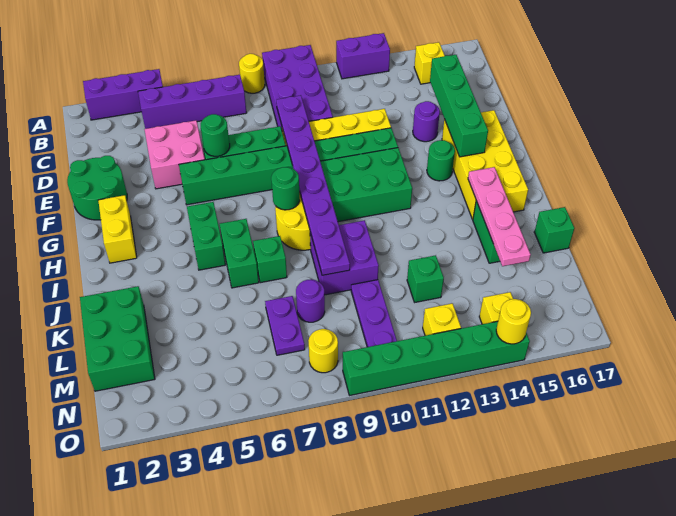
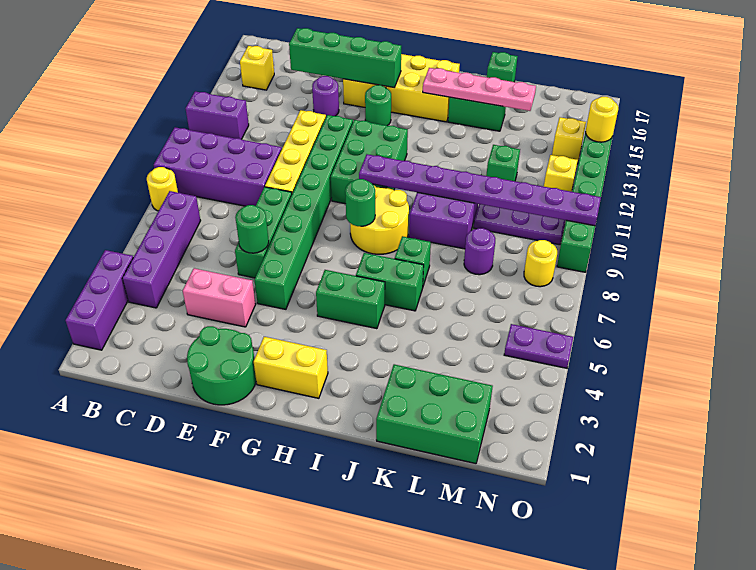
purple 1x2 brick [336,33,390,79] -> purple 1x2 brick turned to [186,91,249,139]
pink 2x2 brick [145,120,205,189] -> pink 1x2 brick [183,268,256,327]
purple 1x8 plate [276,95,350,275] -> purple 1x8 plate moved to [359,154,601,226]
purple 1x2 plate [265,296,305,355] -> purple 1x2 plate moved to [504,324,573,368]

